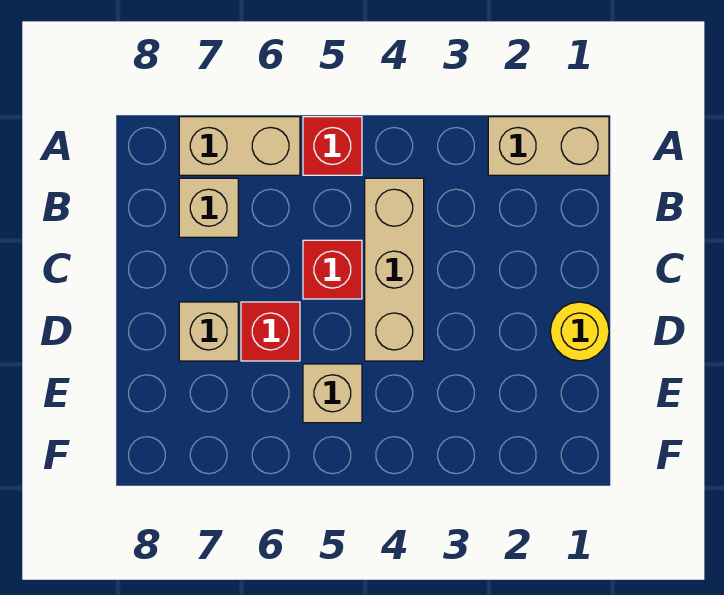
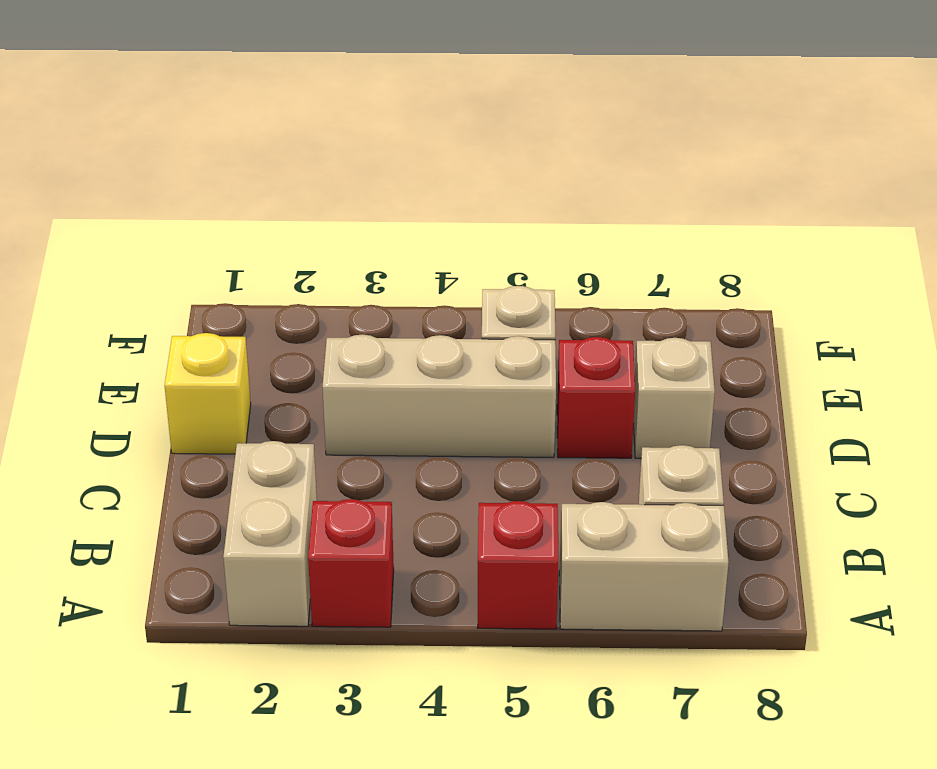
tan 1x2 brick [488,117,609,175] -> tan 1x2 brick turned to [223,441,317,626]
tan 1x3 brick [365,178,424,361] -> tan 1x3 brick turned to [323,334,556,457]
red 1x1 brick [303,240,362,299] -> red 1x1 brick moved to [308,499,394,627]
yellow 1x1 round brick [550,302,609,361] -> yellow 1x1 brick [164,333,251,454]

